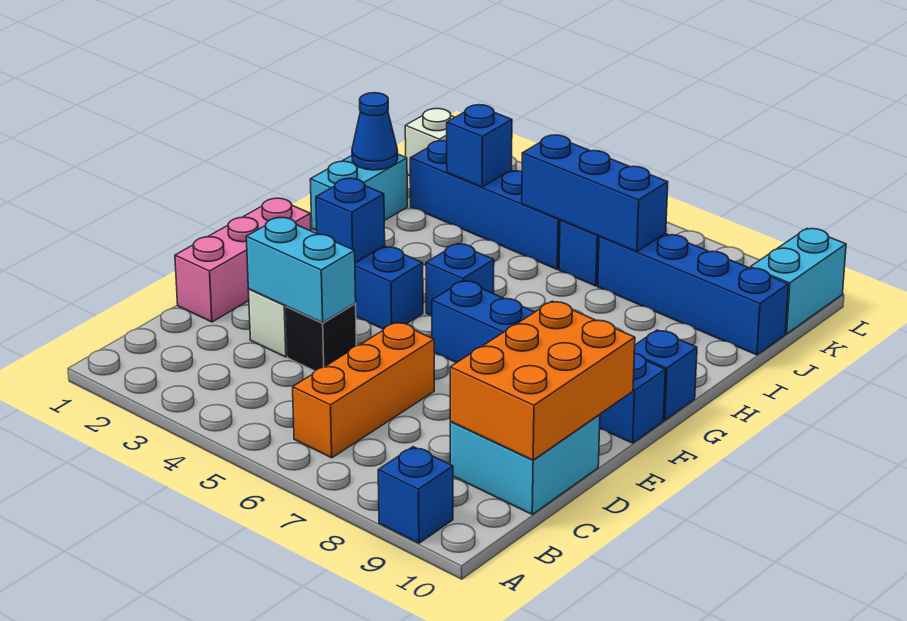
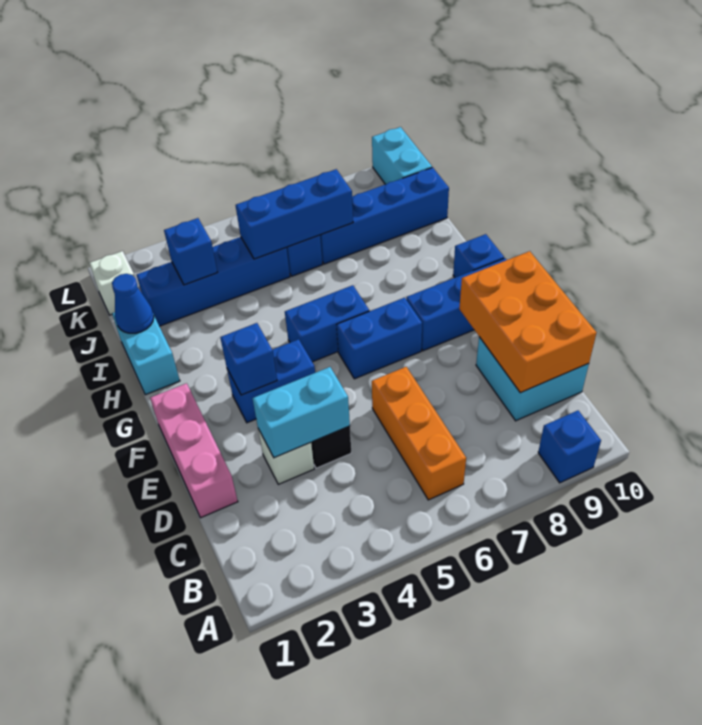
blue 1x1 brick [426,244,494,316] -> blue 1x2 brick [285,285,369,362]

